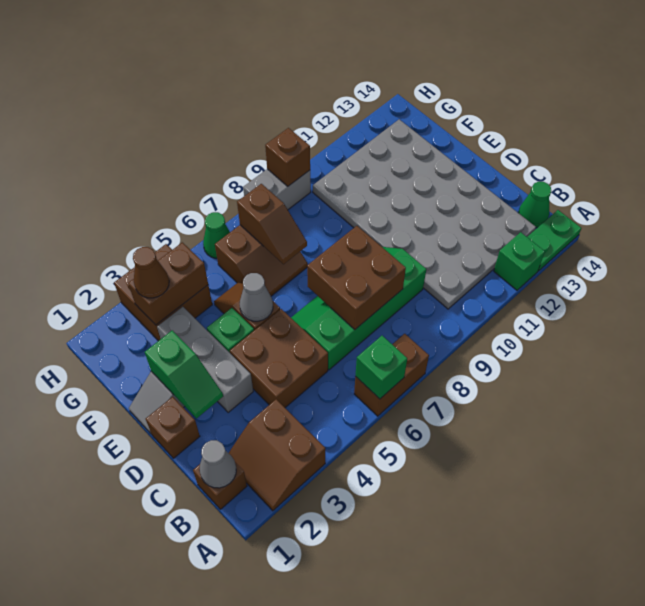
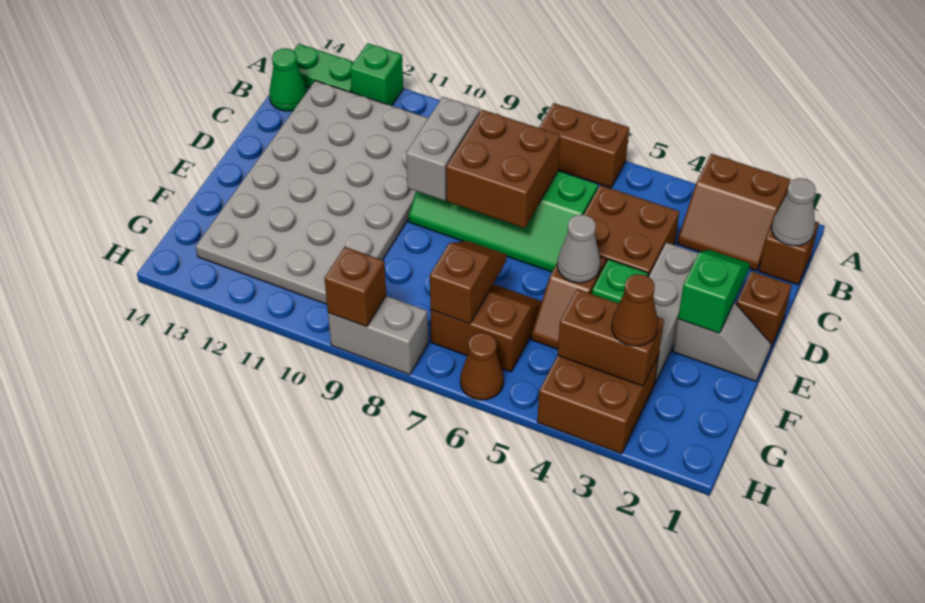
brown 2x2 slope [229,399,325,511] -> brown 2x2 slope turned to [677,154,790,271]
green 1x1 brick [356,336,407,399] -> none
none -> grey 1x2 brick [406,97,480,201]
green 1x1 cone [203,212,230,258] -> brown 1x1 cone [460,333,504,400]

